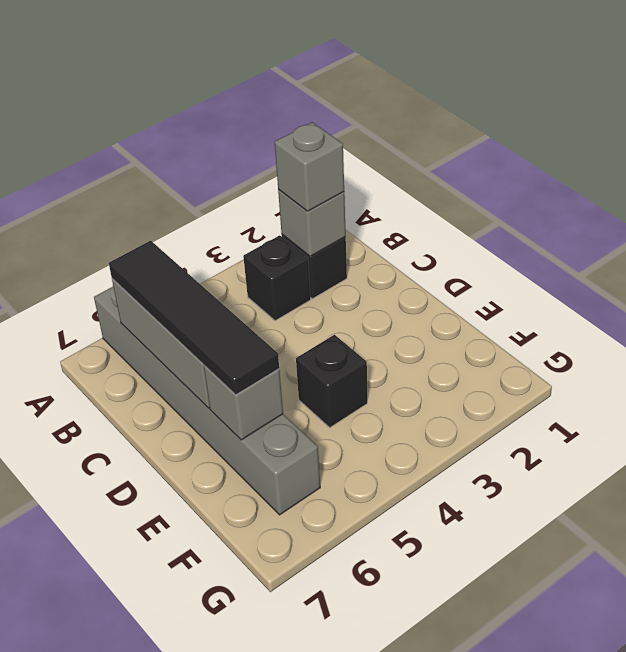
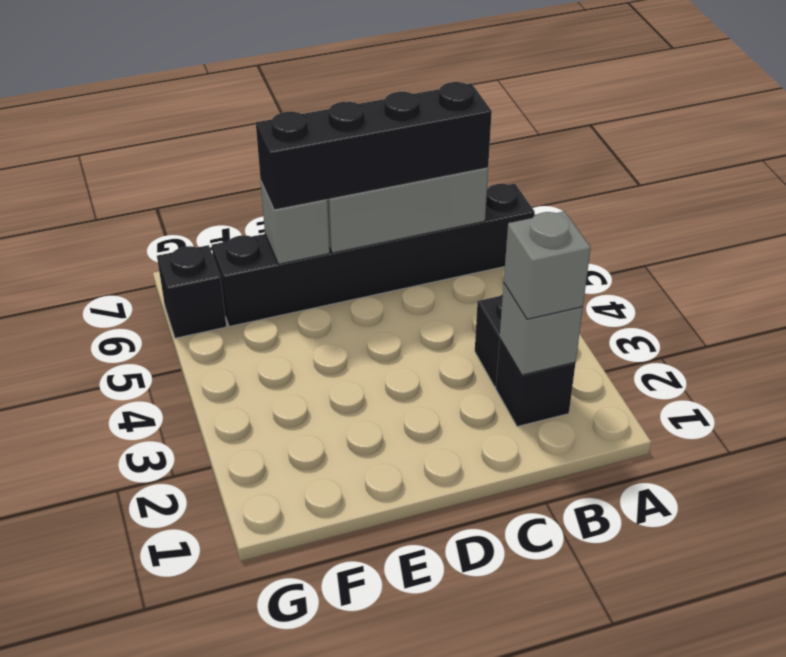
grey 1x6 brick [94,287,320,515] -> black 1x6 brick [212,184,535,327]
black 1x4 tile [109,241,279,395] -> black 1x4 brick [256,82,492,210]
black 1x1 brick [296,335,367,428] -> black 1x1 brick moved to [157,245,226,338]

